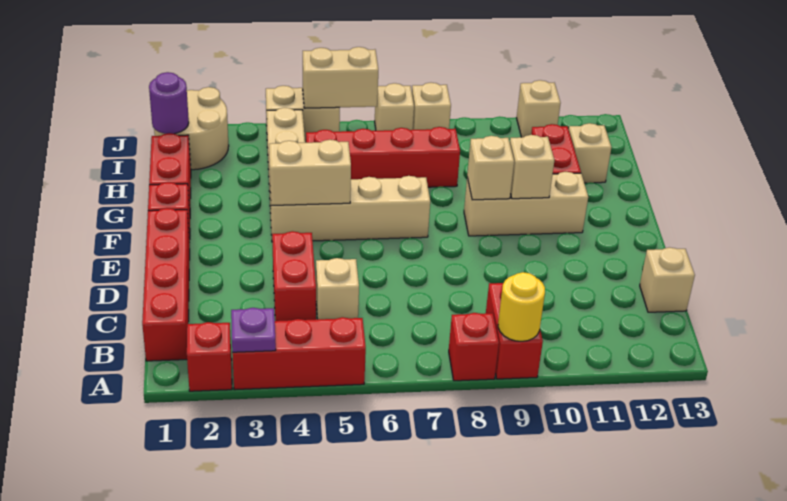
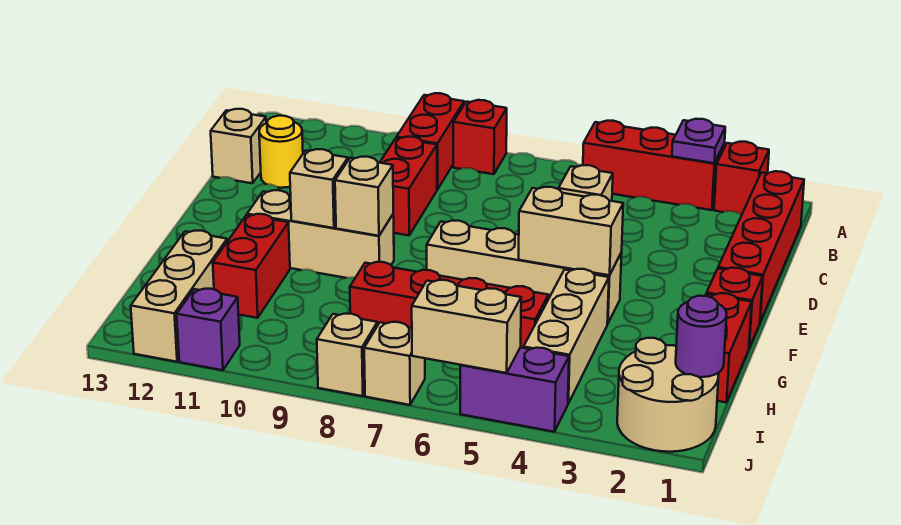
yellow 1x1 round brick [498,272,545,341] -> yellow 1x1 round brick moved to [259,116,303,188]
red 1x2 brick [272,231,316,321] -> red 1x2 brick moved to [380,137,437,235]
tan 1x1 brick [569,123,611,183] -> tan 1x3 brick [131,231,227,362]
tan 1x2 brick [266,86,340,143] -> purple 1x2 brick [460,347,569,432]
tan 1x1 brick [517,80,561,137] -> purple 1x1 brick [177,289,240,370]

